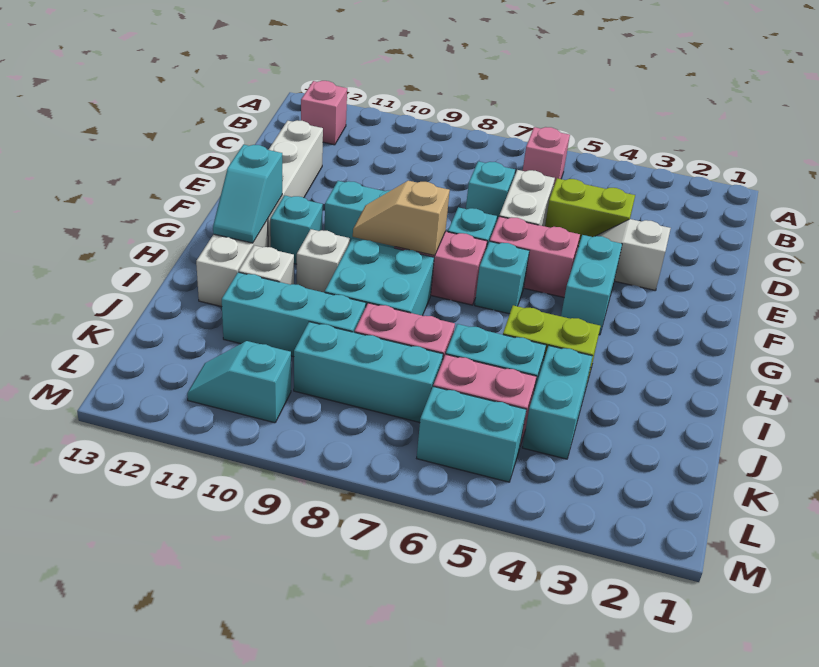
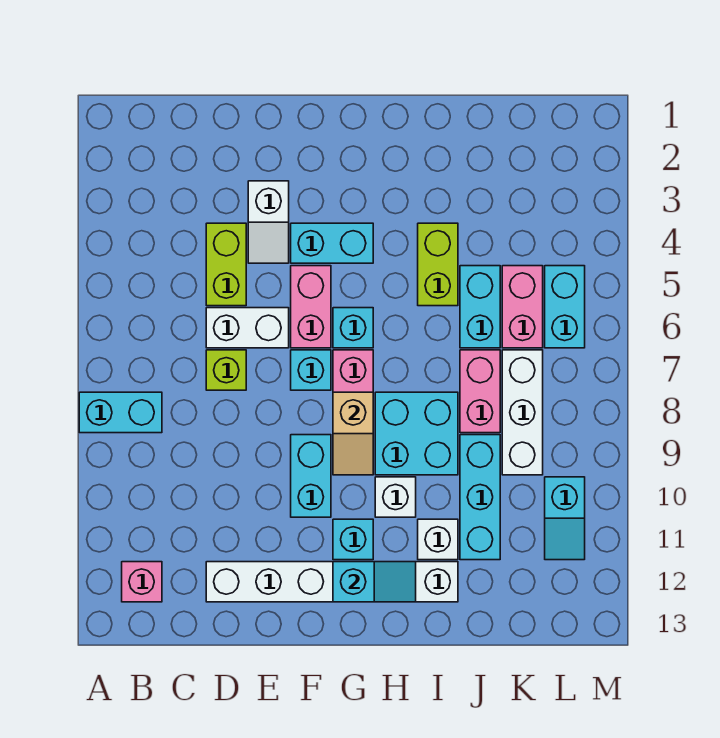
pink 1x1 brick [523,127,570,187] -> none
cyan 1x1 brick [466,161,515,223] -> lime 1x1 brick [206,350,246,390]
cyan 1x2 brick [522,346,593,459] -> cyan 1x2 brick moved to [79,392,162,433]
cyan 1x3 brick [294,322,443,422] -> white 1x3 brick [502,350,543,475]

